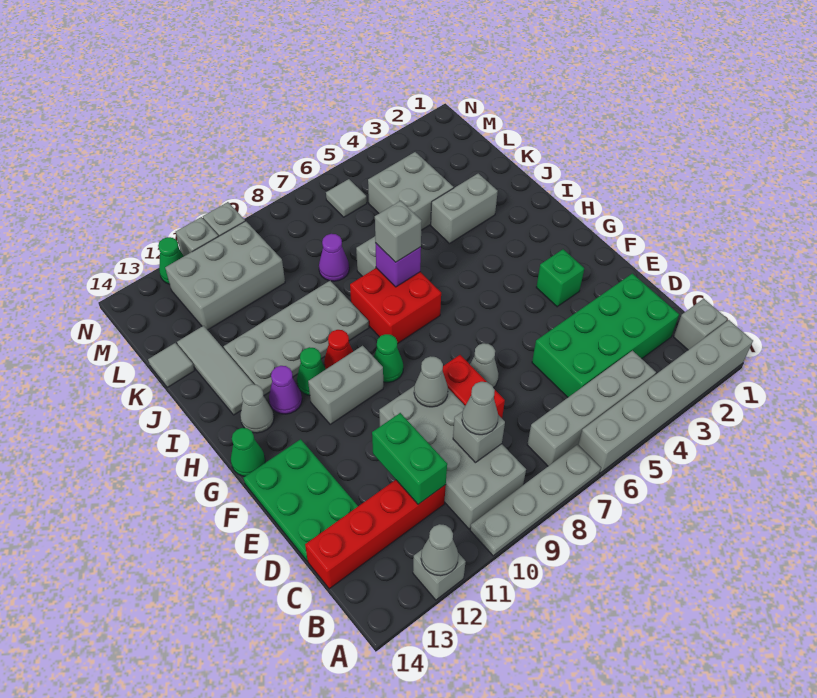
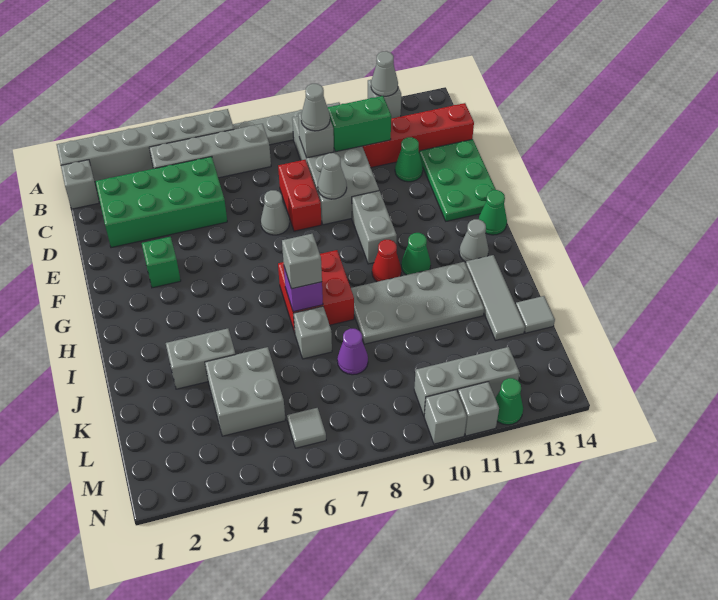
green 1x2 brick [372,413,447,504] -> green 1x2 brick turned to [328,96,391,152]
green 1x1 cone [374,334,403,382] -> green 1x1 cone moved to [395,137,423,182]
grey 1x2 brick [308,346,383,424] -> grey 1x2 brick turned to [352,191,397,264]
purple 1x1 cone [269,366,302,414] -> none
grey 2x3 brick [165,221,285,330] -> grey 1x3 brick [414,347,520,415]

